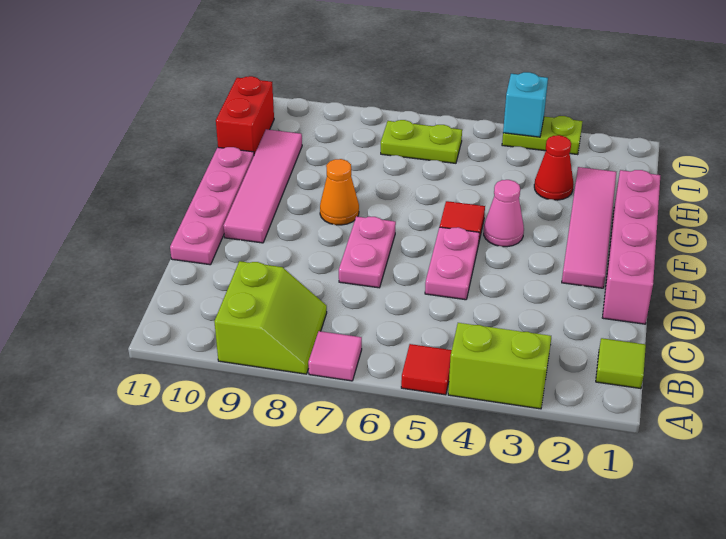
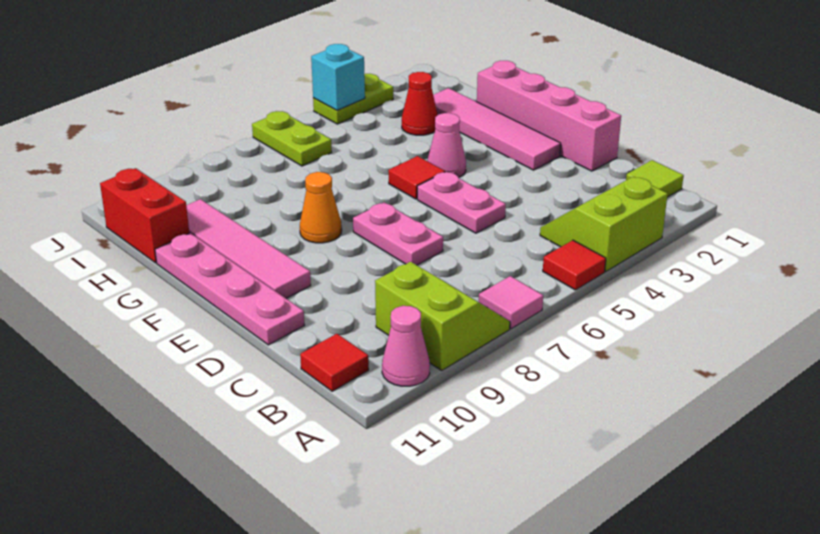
none -> pink 1x1 cone [382,306,430,386]
none -> red 1x1 tile [300,334,369,391]
lime 1x2 plate [381,120,462,163] -> lime 1x2 plate turned to [252,111,332,166]

